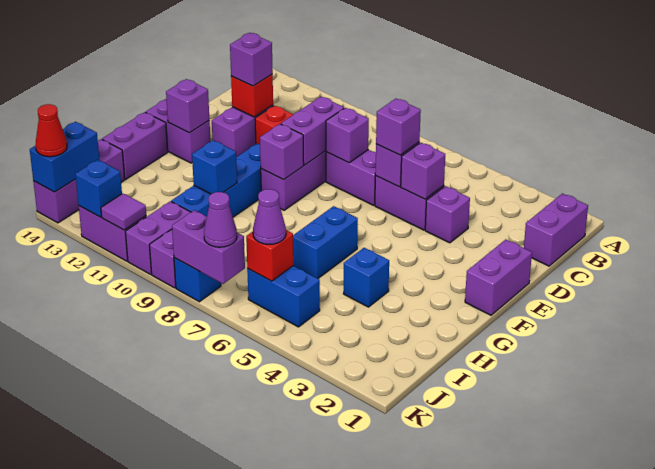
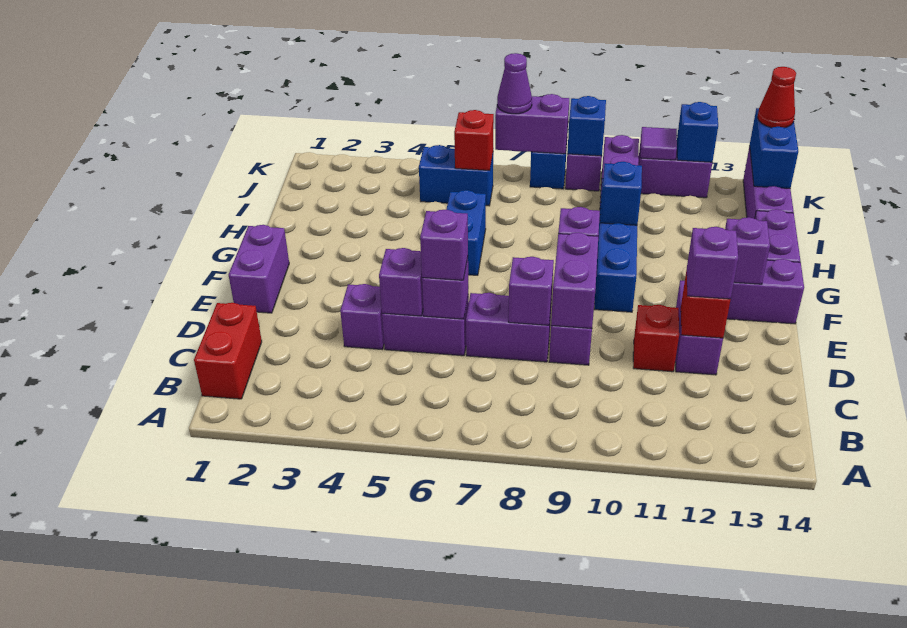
purple 1x2 brick [524,193,588,266] -> red 1x2 brick [194,303,262,399]
blue 1x1 brick [343,248,389,307] -> blue 1x1 brick moved to [567,96,606,156]
purple 1x1 cone [253,189,286,244] -> none

